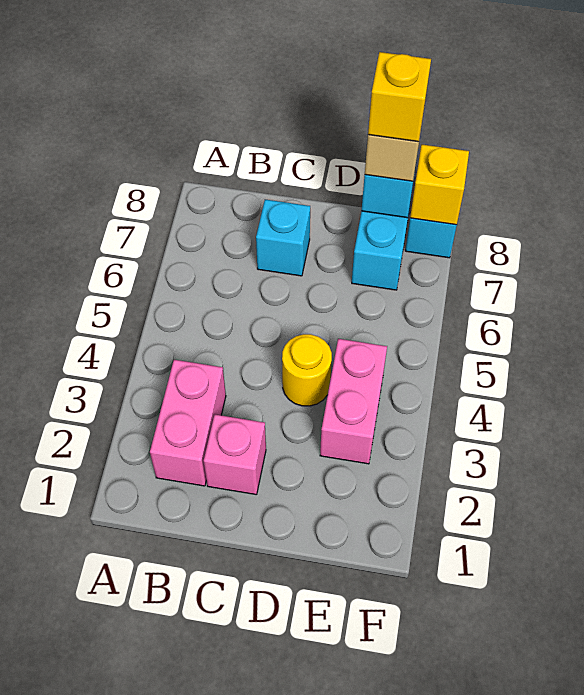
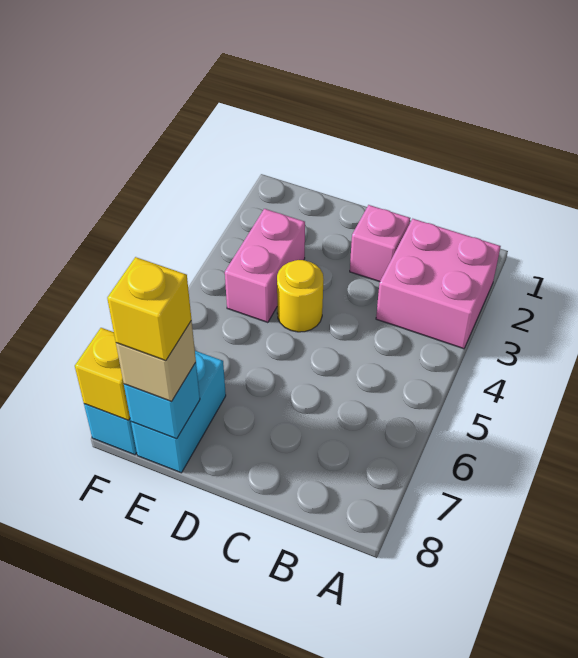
pink 1x2 brick [150,360,226,486] -> pink 2x2 brick [376,219,501,349]
cyan 1x1 brick [256,199,310,276] -> none

